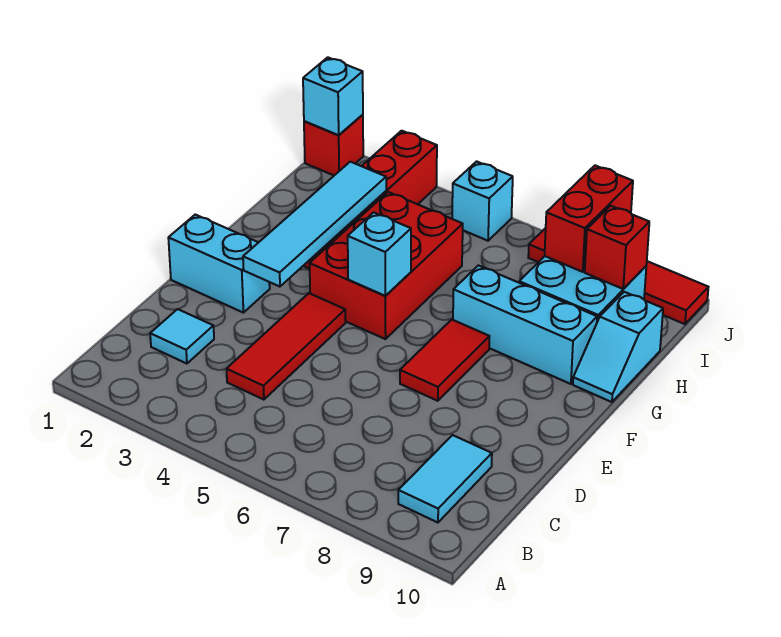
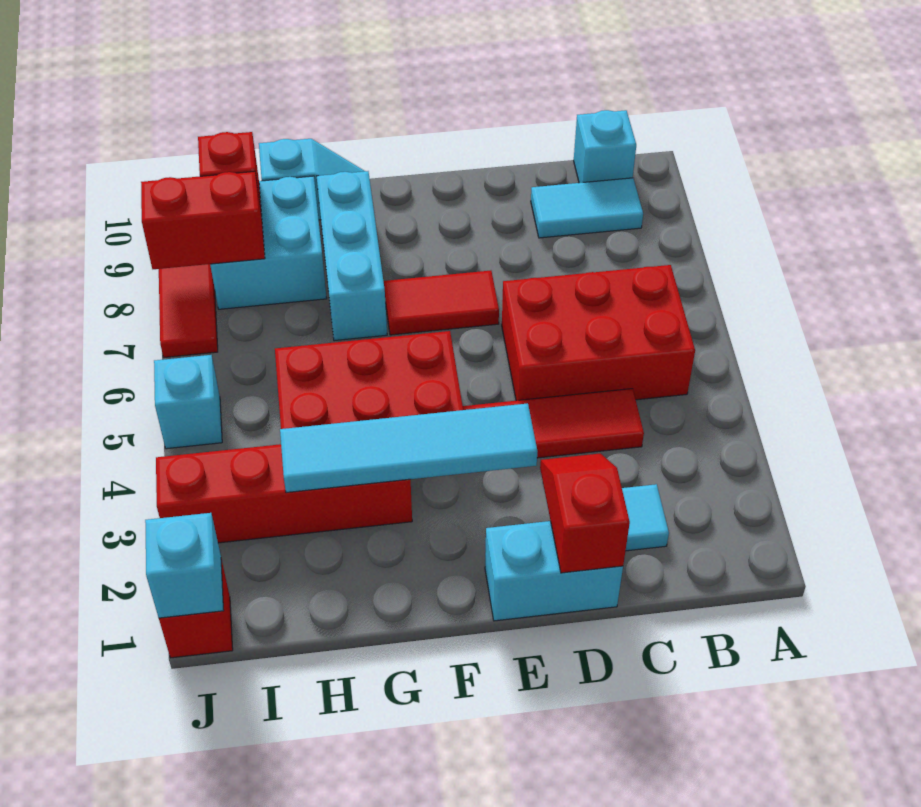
none -> red 2x3 brick [502,265,695,401]
none -> red 1x2 slope [540,453,630,573]
cyan 1x2 brick [168,215,270,313] -> cyan 1x2 brick turned to [485,521,623,621]
cyan 1x1 brick [348,212,411,296] -> cyan 1x1 brick moved to [574,110,636,183]

